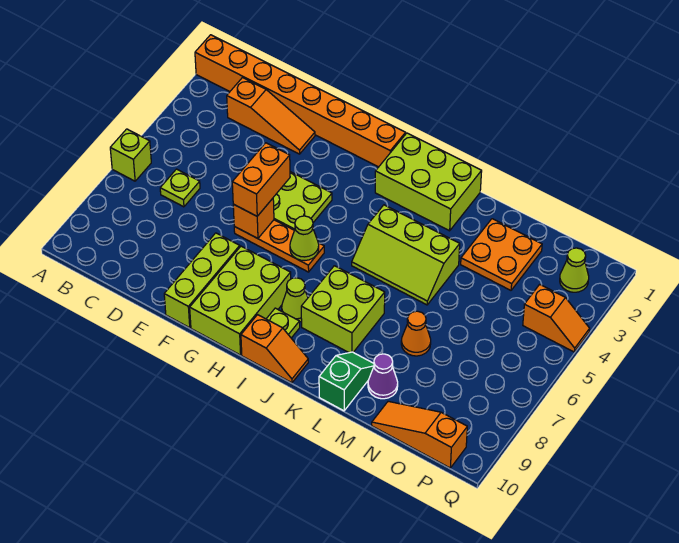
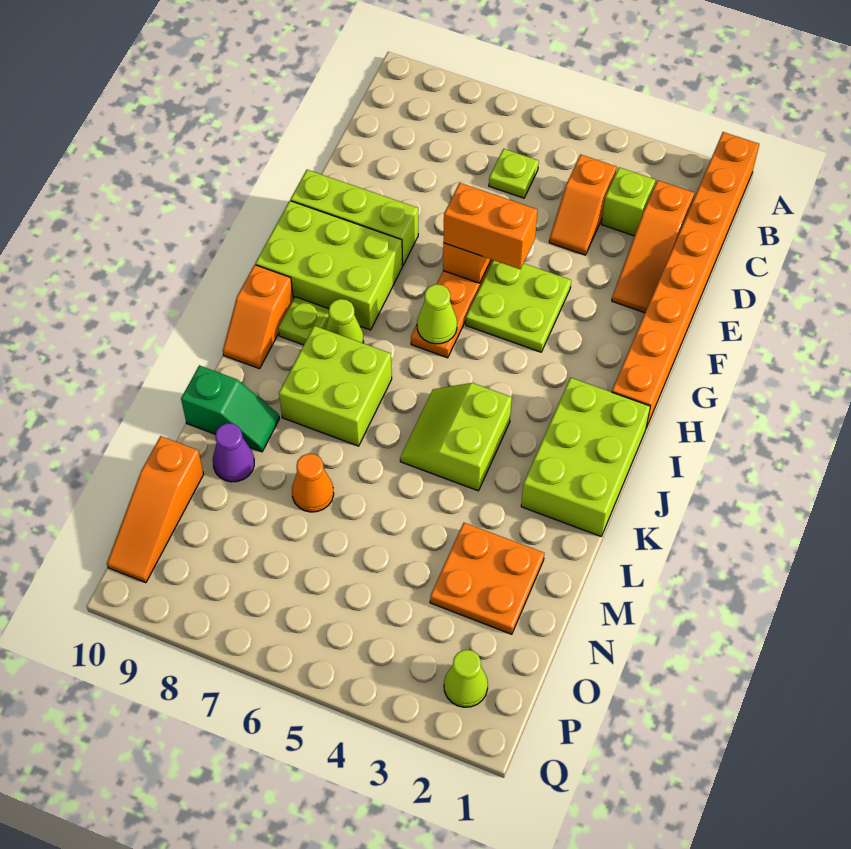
lime 1x1 brick [110,129,151,181] -> lime 1x1 brick moved to [601,167,655,236]
lime 2x3 slope [352,205,460,305] -> lime 2x2 slope [400,383,512,491]
orange 1x3 slope [372,401,467,468] -> orange 1x3 slope turned to [107,436,204,583]
orange 1x2 slope [523,284,590,352] -> orange 1x2 slope moved to [549,155,617,255]

